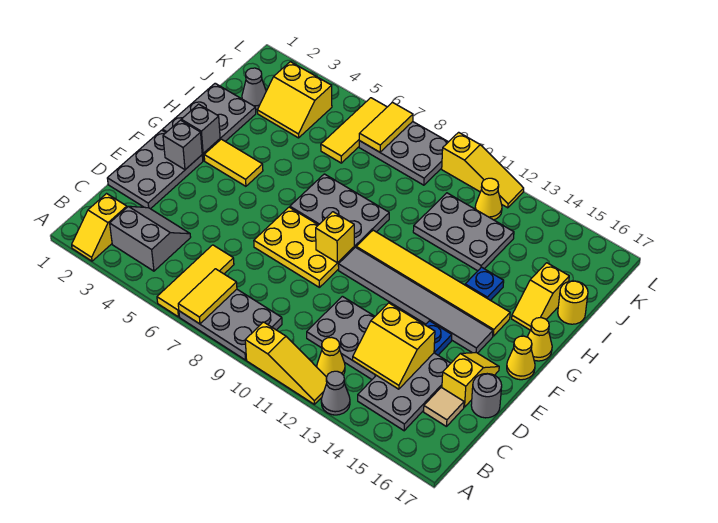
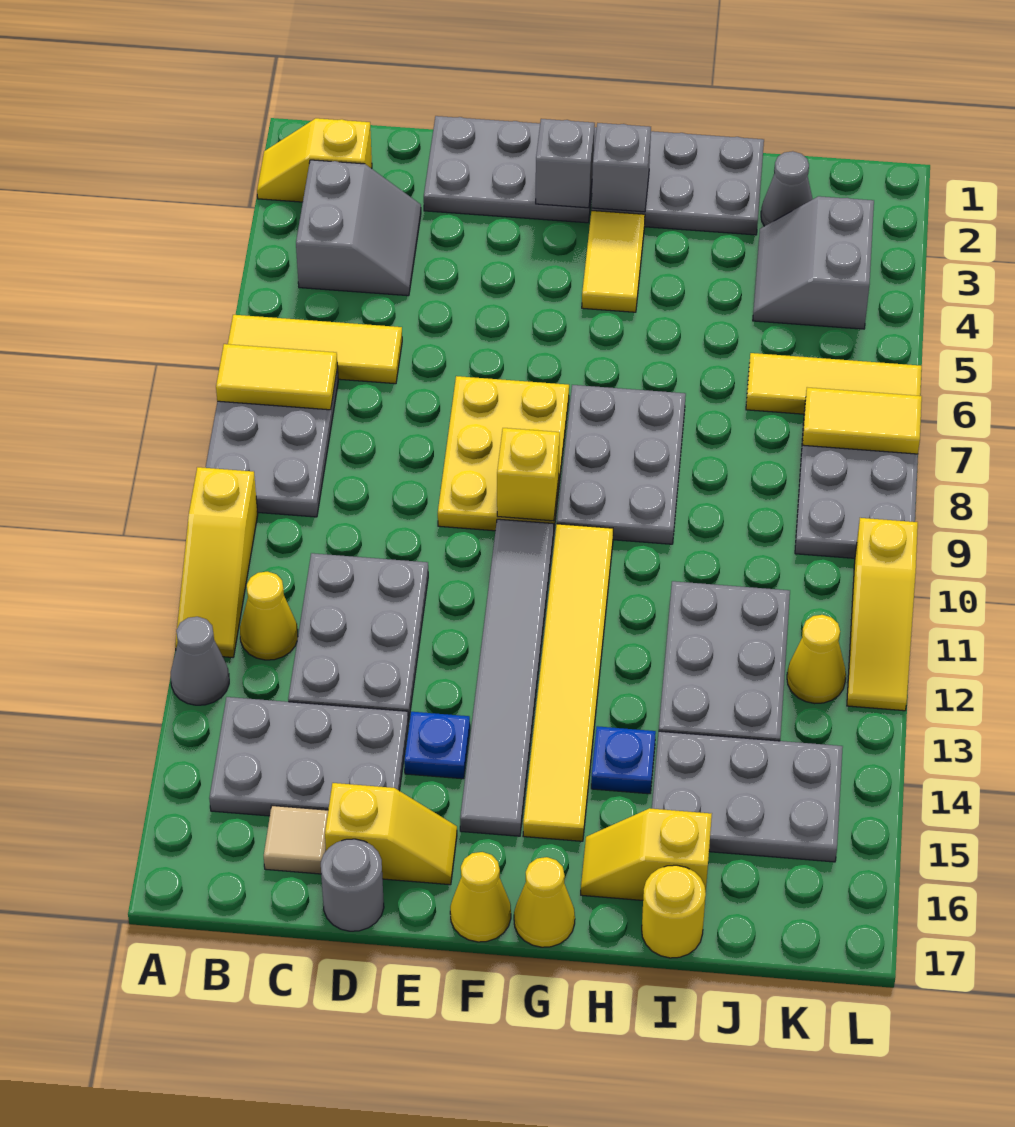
yellow 2x2 slope [353,303,435,389] -> none
none -> grey 2x3 plate [652,731,843,862]
yellow 2x2 slope [257,62,332,138] -> grey 2x2 slope [753,196,874,329]

